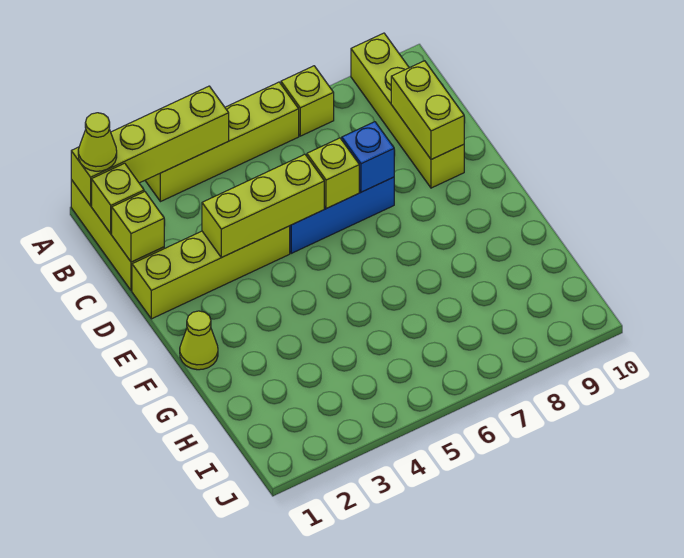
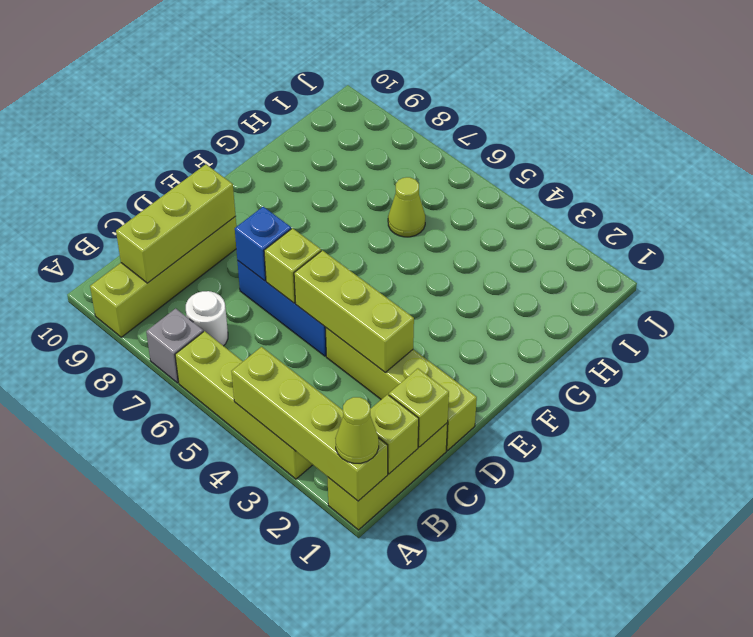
lime 1x1 brick [281,66,334,136] -> grey 1x1 brick [146,308,203,383]
none -> white 1x1 round brick [186,291,228,346]
lime 1x2 brick [391,61,464,159] -> lime 1x3 brick [116,164,235,283]
lime 1x1 cone [180,311,218,370] -> lime 1x1 cone moved to [388,177,425,237]

